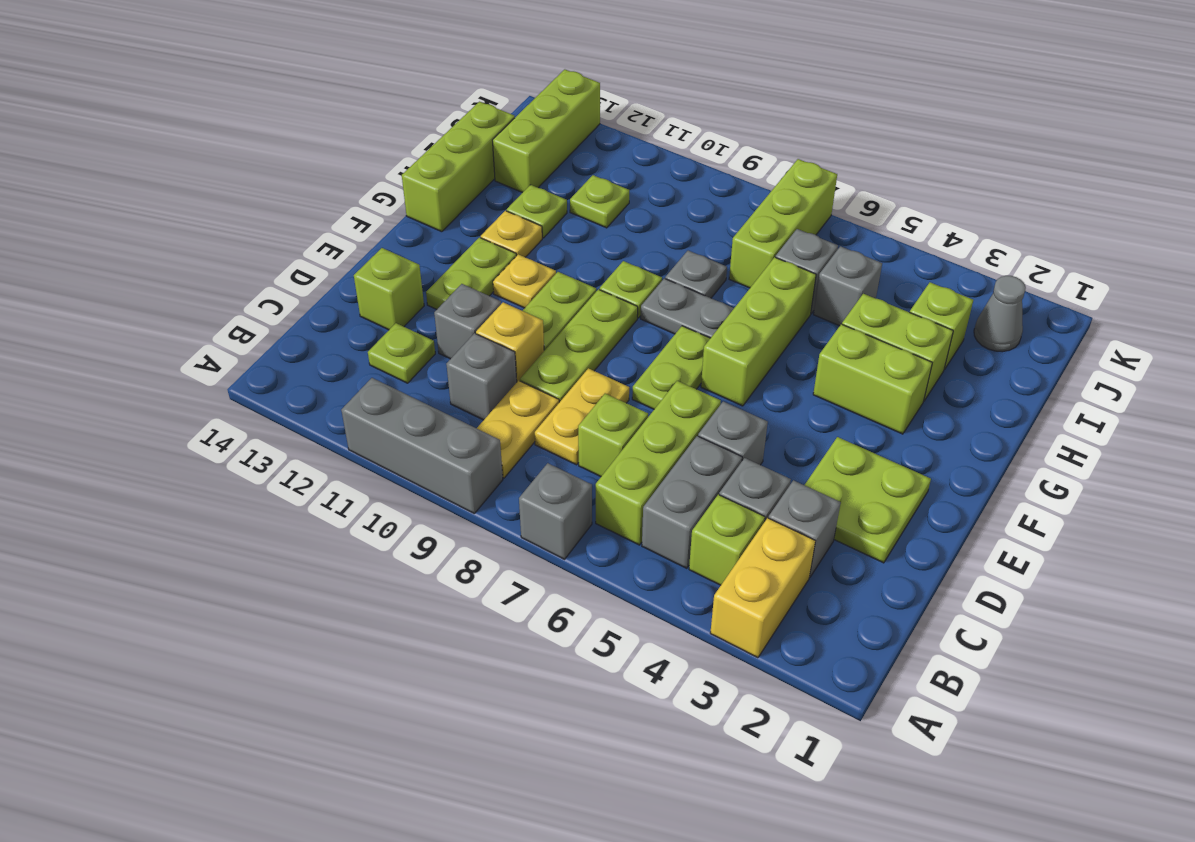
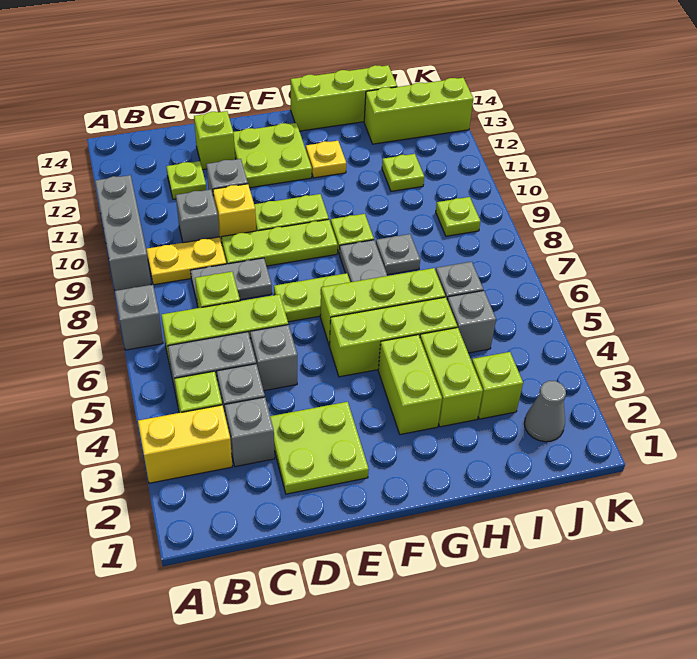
yellow 1x2 plate [535,368,629,465] -> grey 1x2 plate [190,258,272,305]
lime 1x2 plate [426,237,516,309] -> lime 2x2 plate [233,123,312,188]
yellow 1x1 plate [493,254,556,308] -> none
lime 1x1 plate [507,185,567,238] -> lime 1x1 plate moved to [436,197,480,236]
lime 1x3 brick [729,159,837,288] -> lime 1x3 brick moved to [330,297,457,377]

